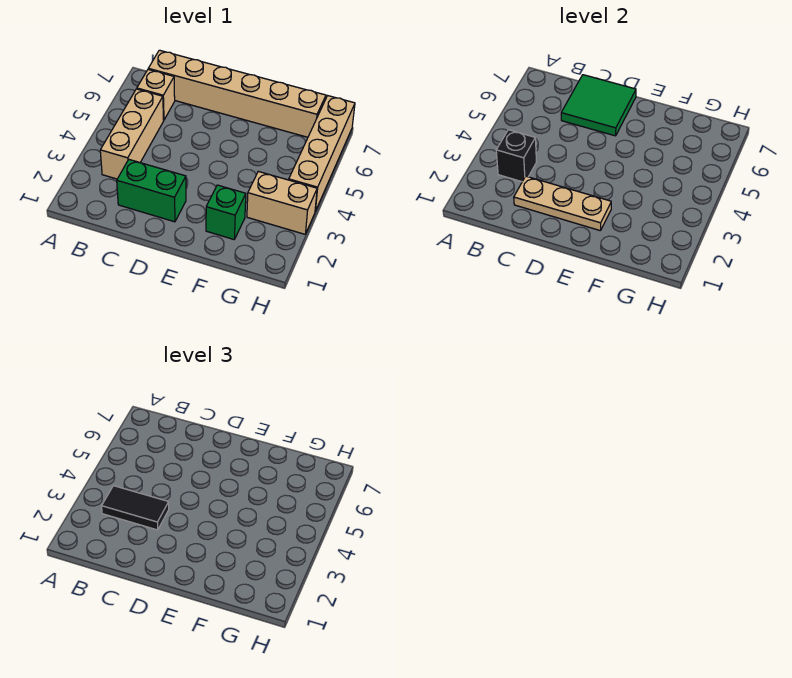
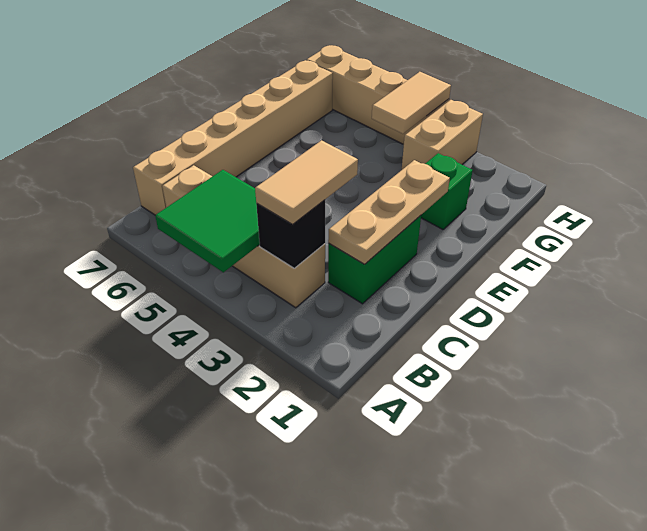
black 1x2 tile [102,486,169,530] -> tan 1x2 tile [255,140,358,225]
green 2x2 tile [561,75,636,136] -> green 2x2 tile moved to [155,170,260,273]
none -> tan 1x2 tile [372,72,451,134]

